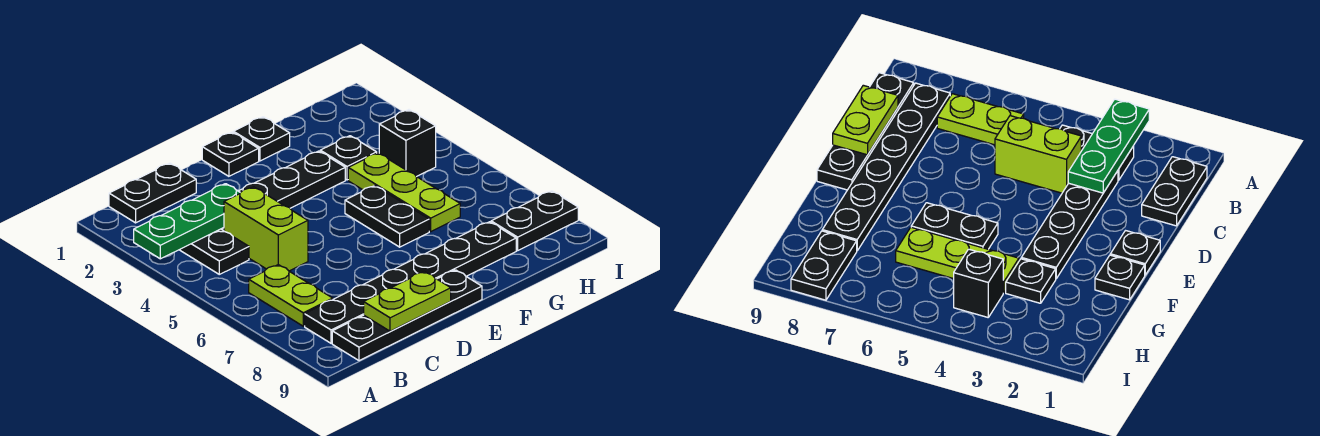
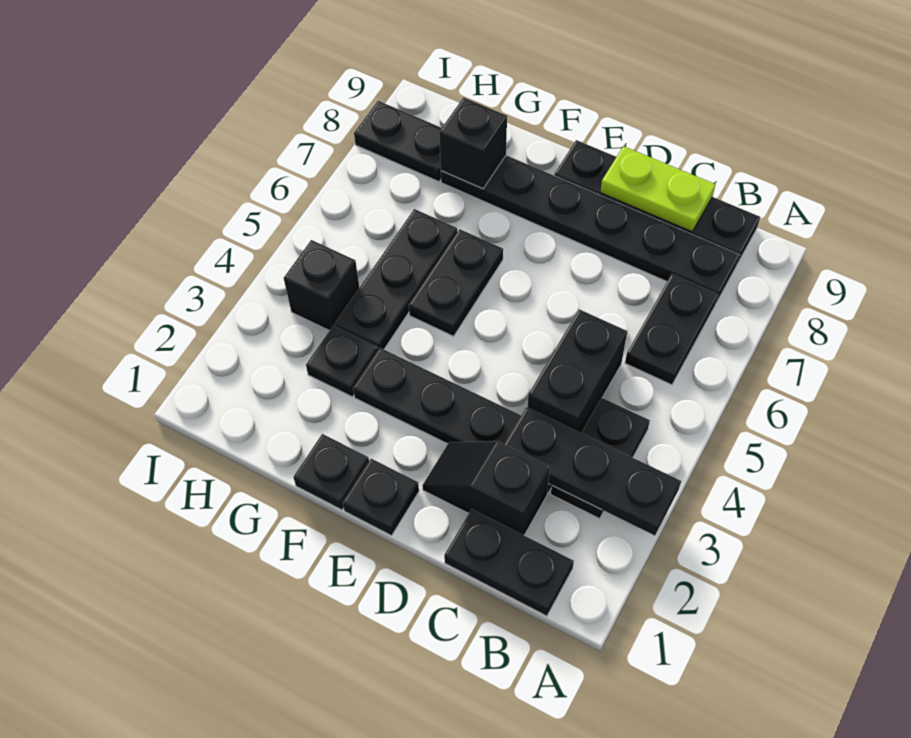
green 1x3 plate [134,184,240,259] -> black 1x3 plate [505,407,681,536]
lime 1x2 plate [249,265,333,326] -> black 1x2 plate [625,274,718,385]
none -> black 1x2 slope [422,441,550,535]
lime 1x2 brick [224,187,308,271] -> black 1x2 brick [528,309,627,433]
lime 1x3 plate [348,153,460,231] -> black 1x3 plate [335,209,457,350]
none -> black 1x1 brick [439,98,507,189]

